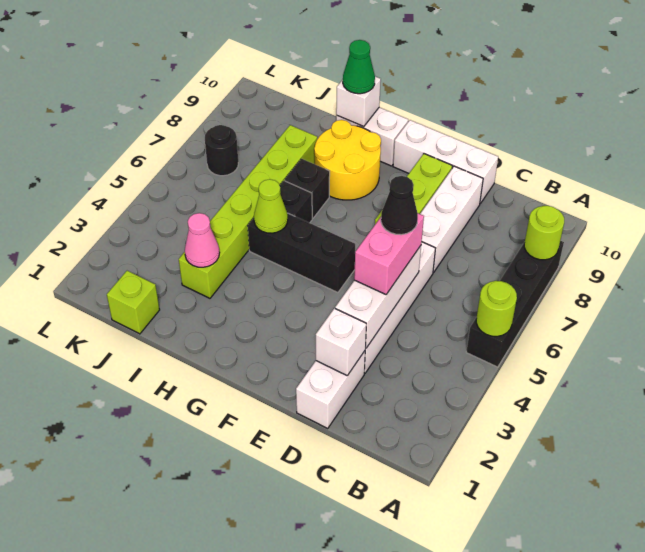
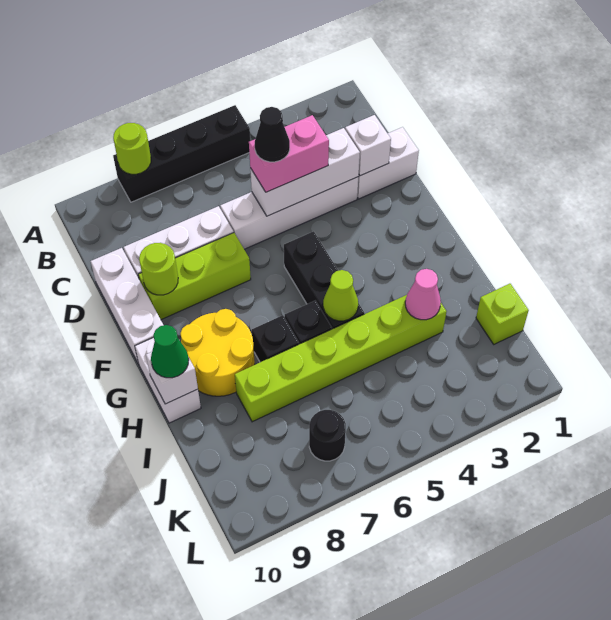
lime 1x1 round brick [476,281,517,336] -> lime 1x1 round brick moved to [139,243,178,295]

